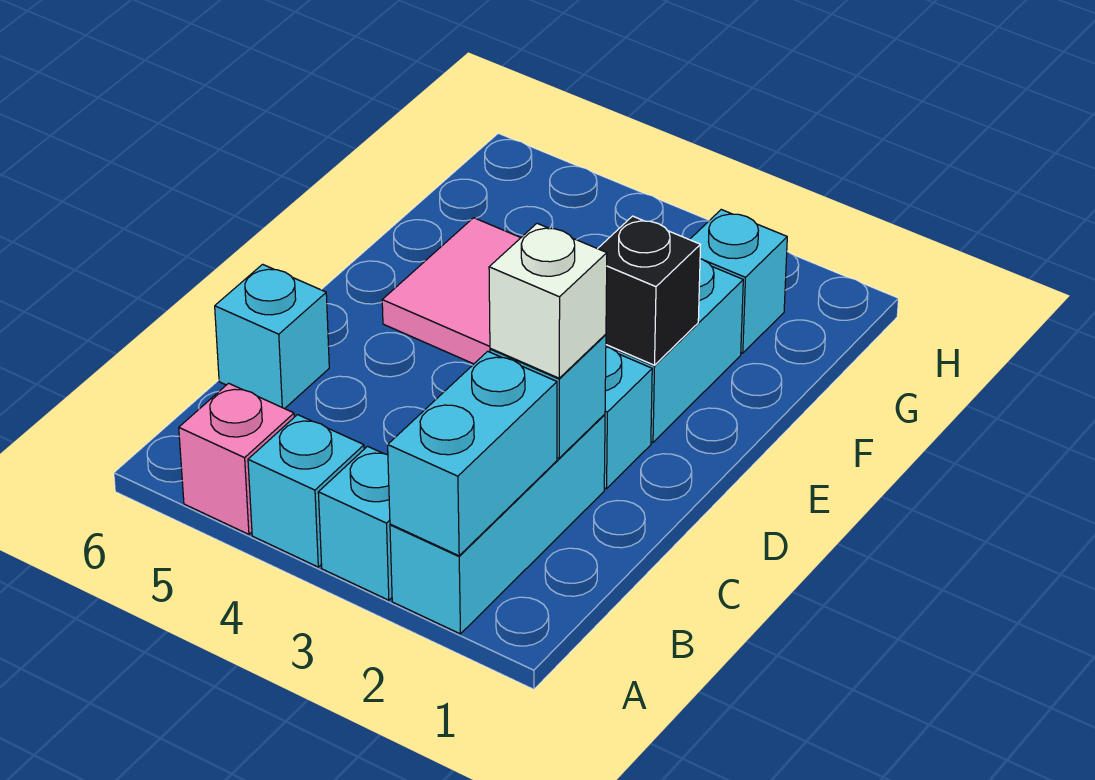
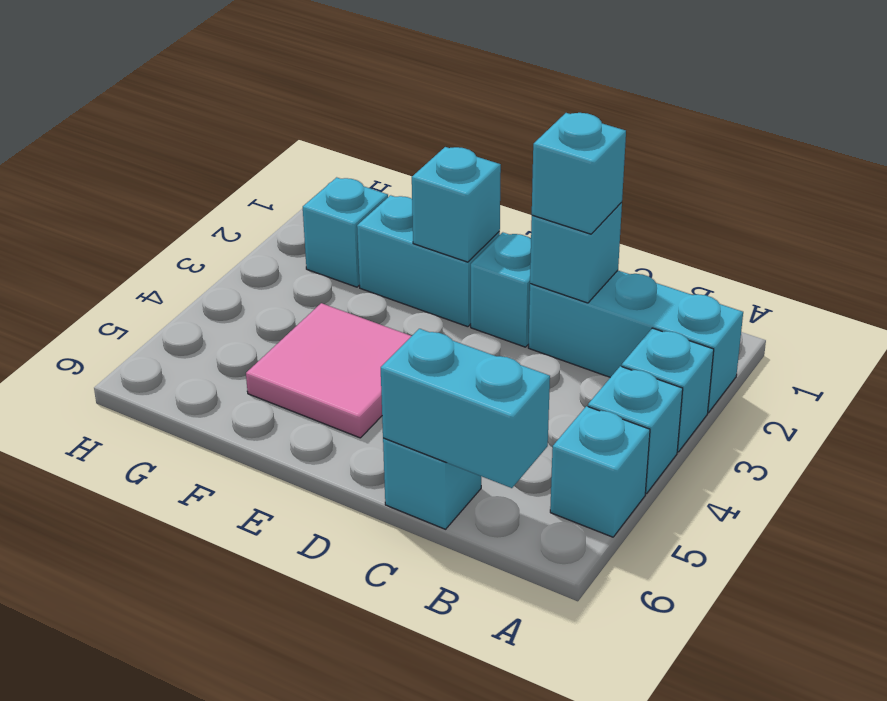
cyan 1x2 brick [388,351,557,556] -> cyan 1x2 brick moved to [381,329,550,488]
pink 1x1 brick [179,383,294,534] -> cyan 1x1 brick [550,406,650,537]
white 1x1 brick [489,223,607,378] -> cyan 1x1 brick [532,113,626,234]
black 1x1 brick [598,216,700,365] -> cyan 1x1 brick [412,147,501,262]

